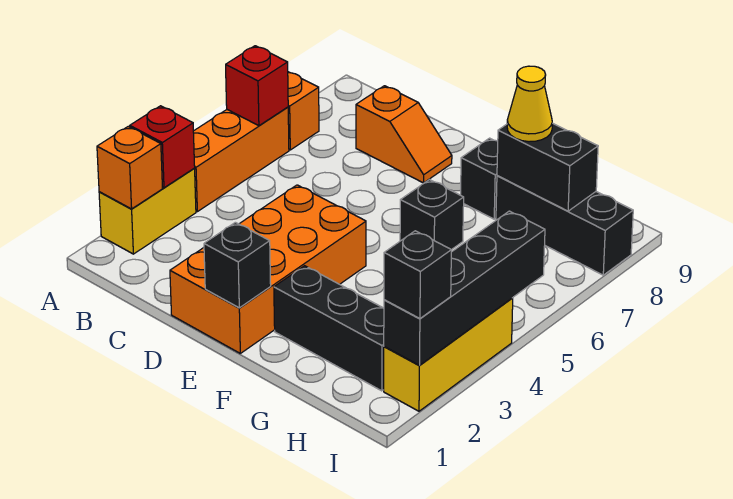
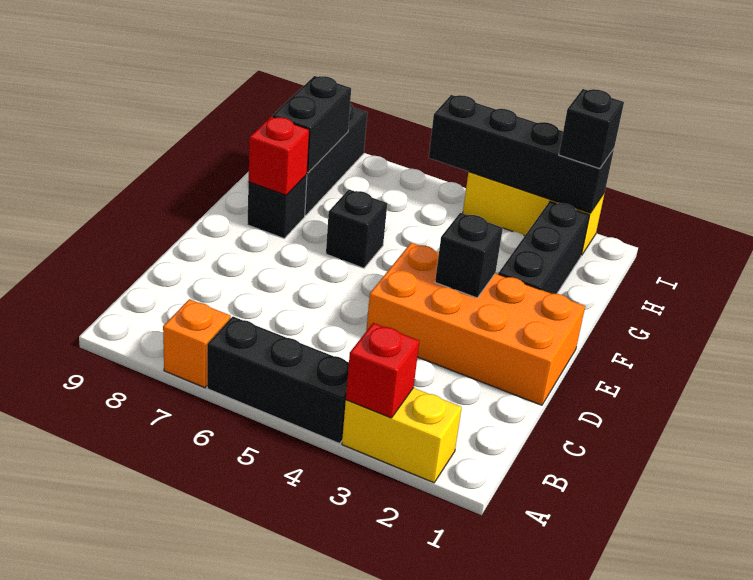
orange 1x1 brick [97,127,162,209] -> none
orange 1x3 brick [193,107,289,212] -> black 1x3 brick [207,317,349,444]
red 1x1 brick [226,46,288,126] -> red 1x1 brick moved to [248,116,309,195]
orange 1x2 slope [356,86,452,183] -> none
black 1x1 brick [204,222,271,308] -> black 1x1 brick moved to [435,213,503,298]
yellow 1x1 cone [507,66,552,142] -> none

